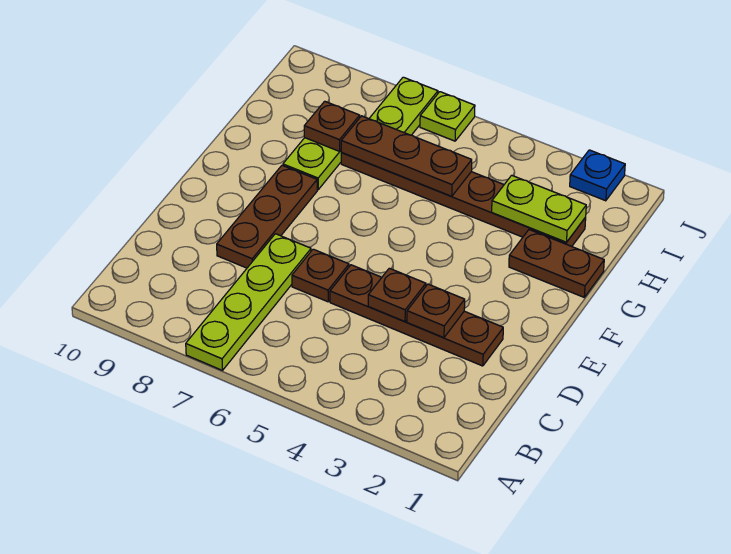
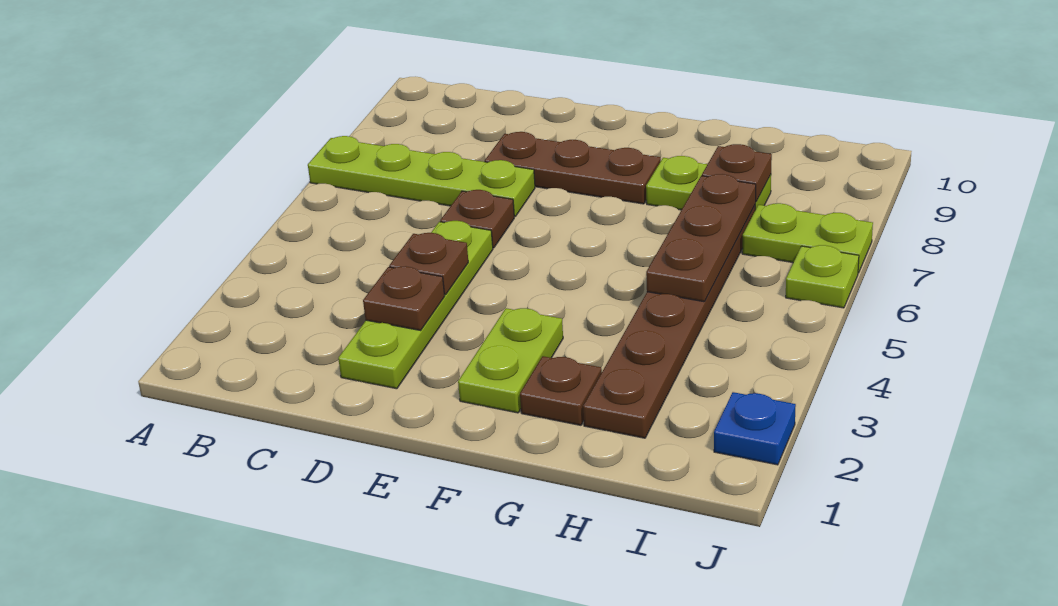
brown 1x4 plate [330,265,503,366] -> lime 1x4 plate [338,221,493,389]
brown 1x2 plate [509,230,604,297] -> brown 1x1 plate [520,356,602,425]
lime 1x2 plate [492,175,586,242] -> lime 1x2 plate moved to [458,308,563,413]

